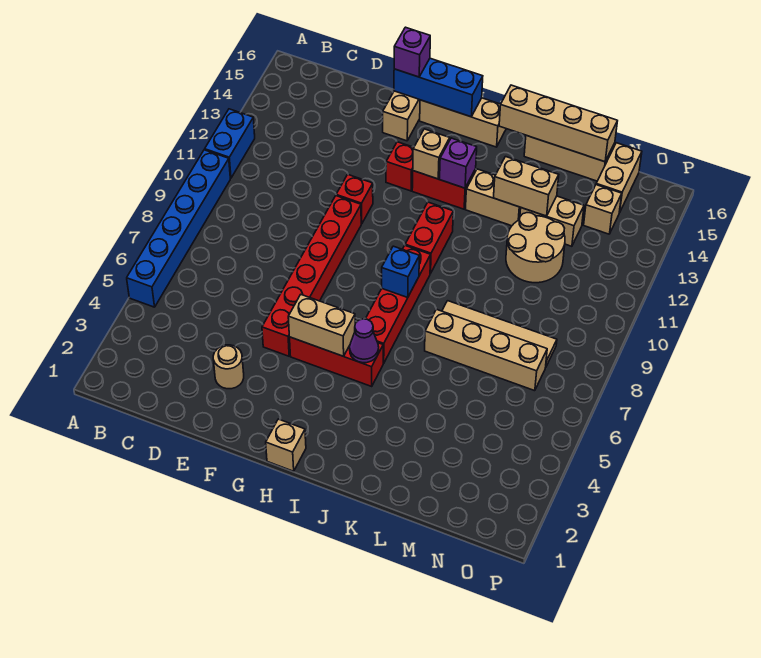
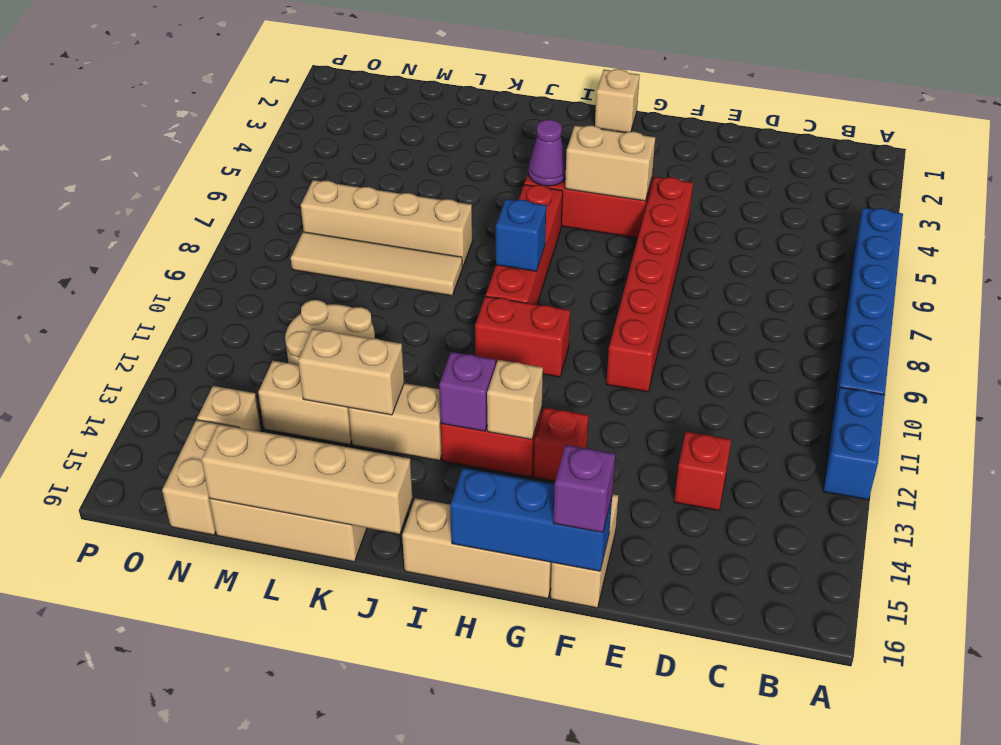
tan 1x1 round brick [213,345,244,389] -> none
red 1x1 brick [336,174,373,224] -> red 1x1 brick moved to [674,432,731,510]
red 1x2 brick [405,202,453,274] -> red 1x2 brick turned to [475,296,570,377]

